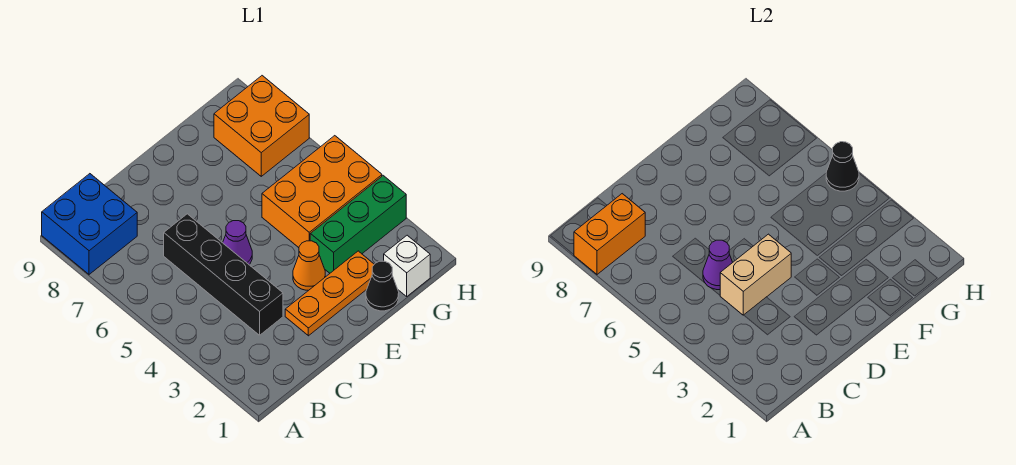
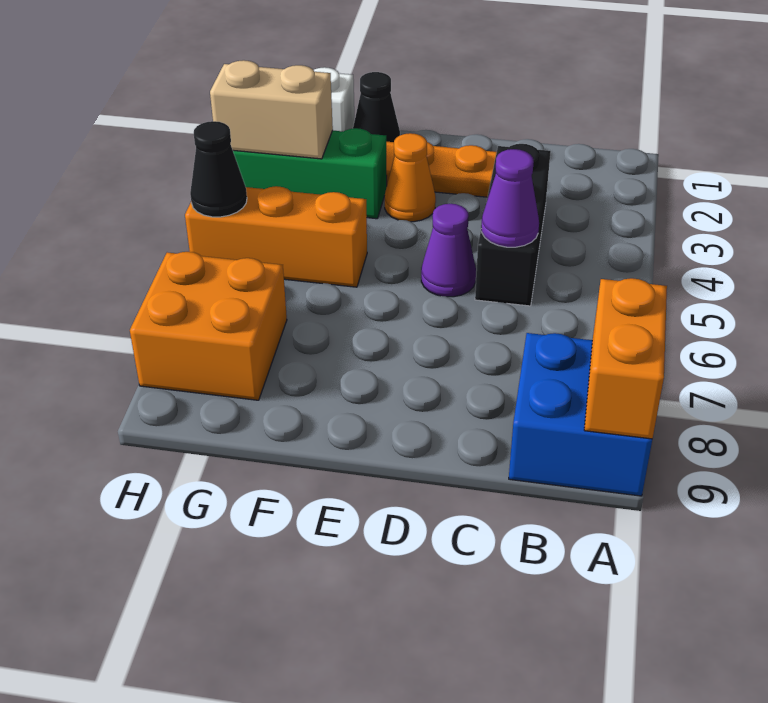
orange 1x2 brick [574,194,645,274] -> orange 1x2 brick turned to [584,278,667,439]
black 1x4 brick [164,214,283,335] -> black 1x3 brick [475,144,551,306]
tan 1x2 brick [720,234,791,315] -> tan 1x2 brick moved to [210,60,333,159]
orange 2x3 brick [262,136,382,248] -> orange 1x3 brick [185,186,367,287]

